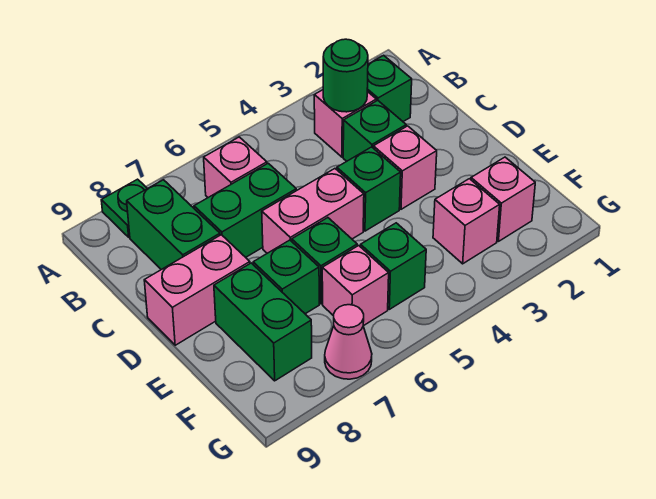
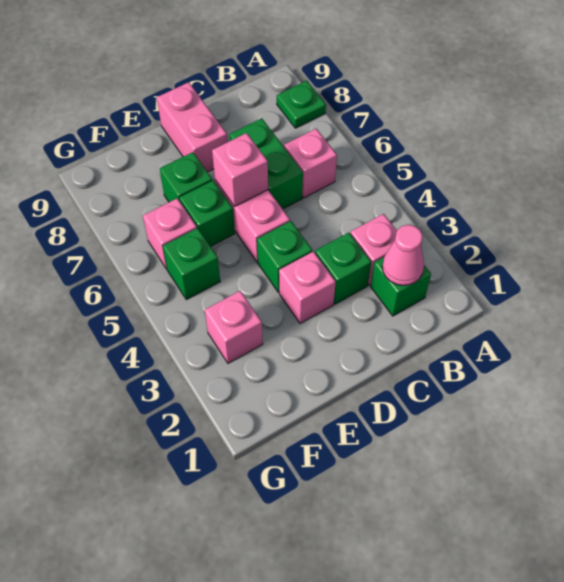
green 1x1 round brick [323,39,368,112] -> none
green 1x2 brick [127,180,220,270] -> none
green 1x2 brick [214,263,312,381] -> none
pink 1x1 brick [471,157,535,241] -> pink 1x1 brick moved to [212,133,268,207]
pink 1x1 cone [325,305,372,379] -> pink 1x1 cone moved to [382,225,424,286]

